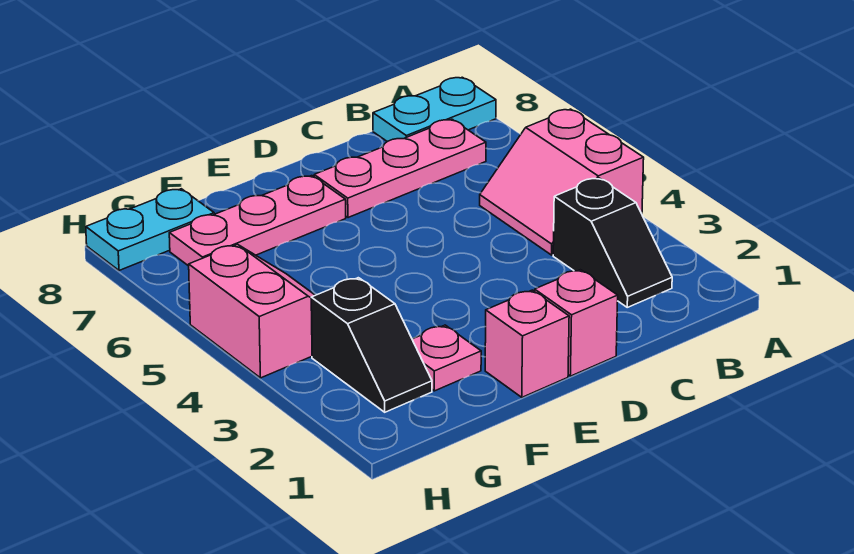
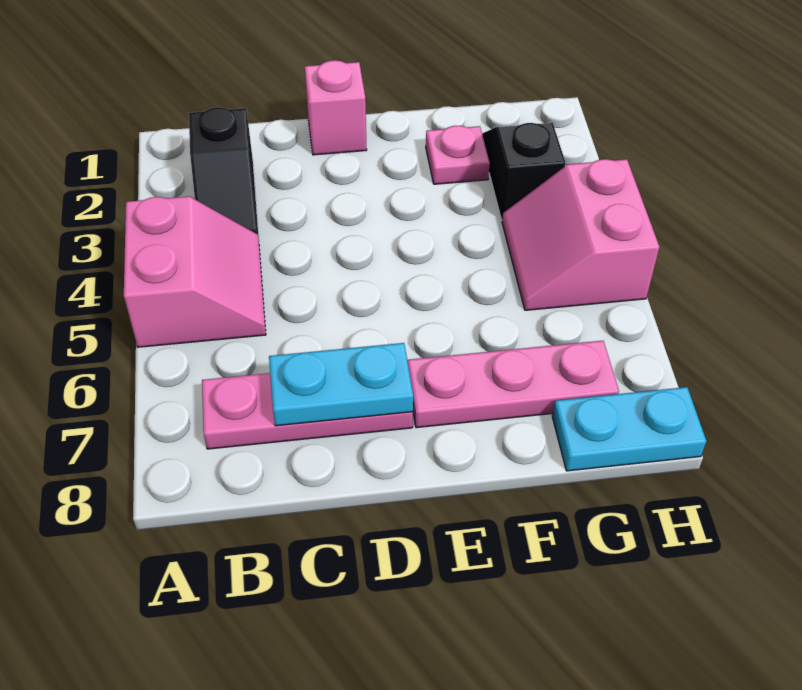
cyan 1x2 plate [373,77,496,141] -> cyan 1x2 plate moved to [269,343,413,426]
black 1x2 slope [553,178,672,307] -> black 1x2 slope turned to [189,107,259,238]
pink 1x1 brick [485,290,569,397] -> none

